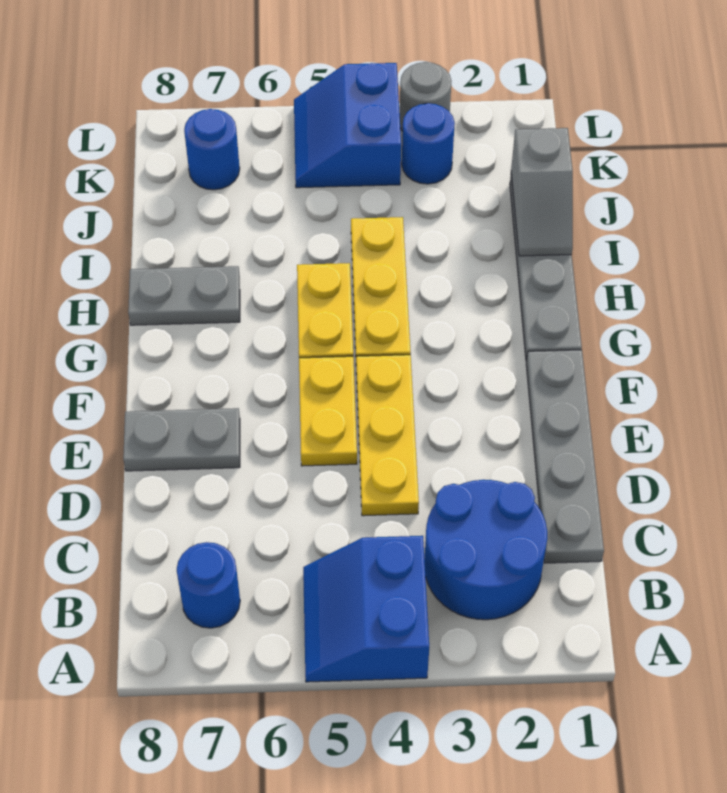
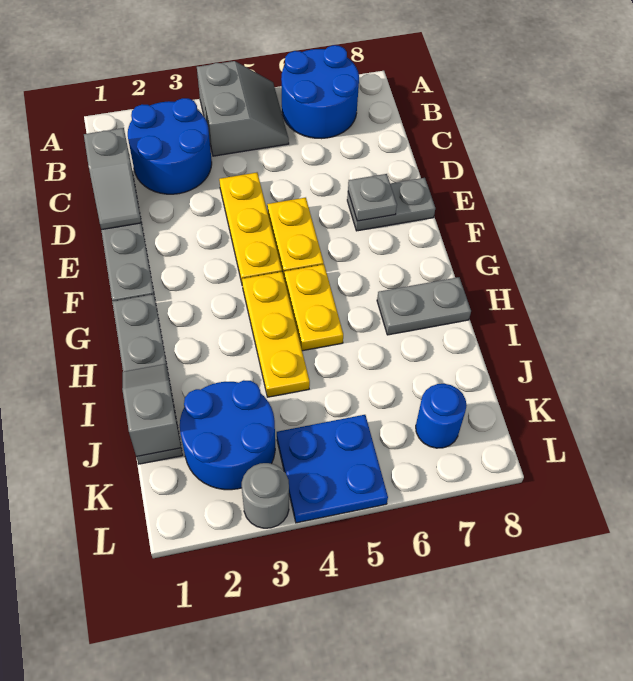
blue 2x2 slope [303,536,429,682] -> grey 2x2 slope [197,61,289,156]
blue 1x1 round brick [177,542,240,628] -> blue 2x2 round brick [281,45,359,139]
none -> grey 1x2 slope [84,128,141,230]
none -> grey 1x1 plate [348,174,397,221]
blue 1x1 round brick [402,103,455,184] -> blue 2x2 round brick [180,380,275,490]
blue 2x2 slope [294,63,401,188] -> blue 2x2 plate [277,415,388,523]

